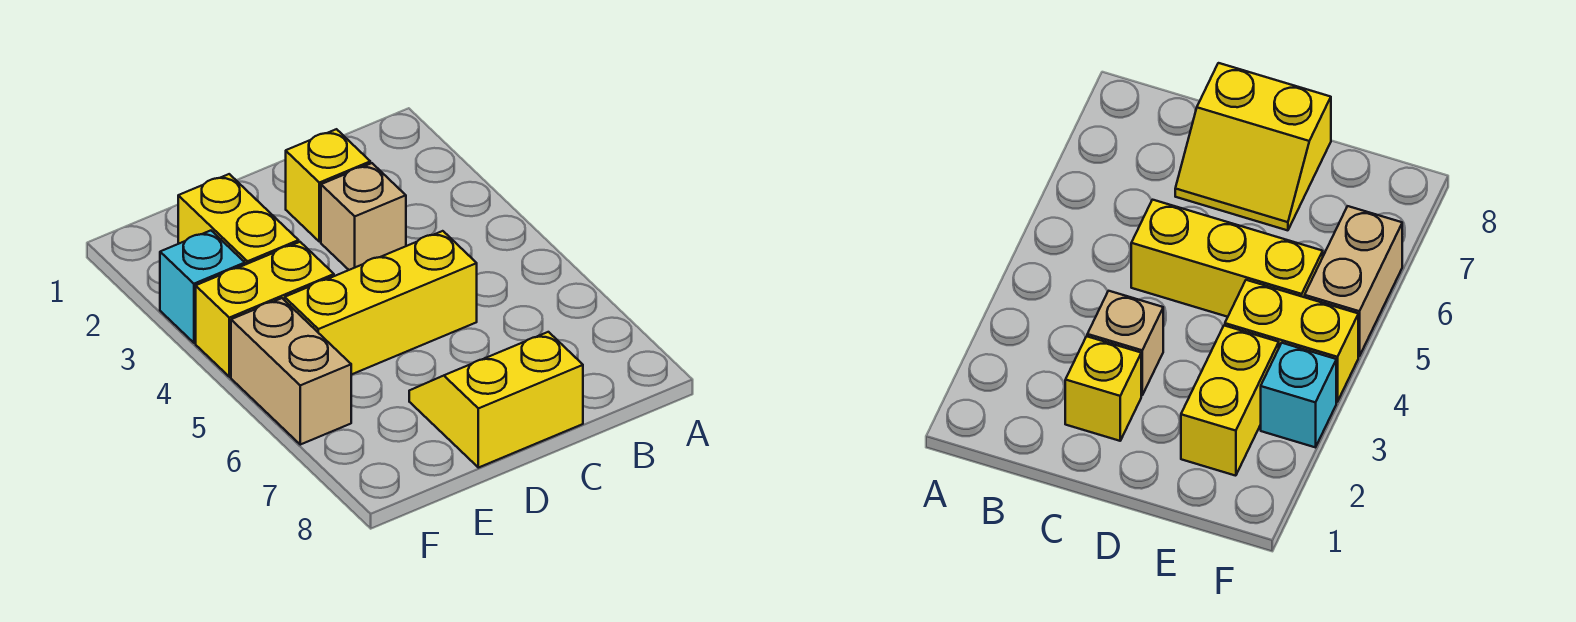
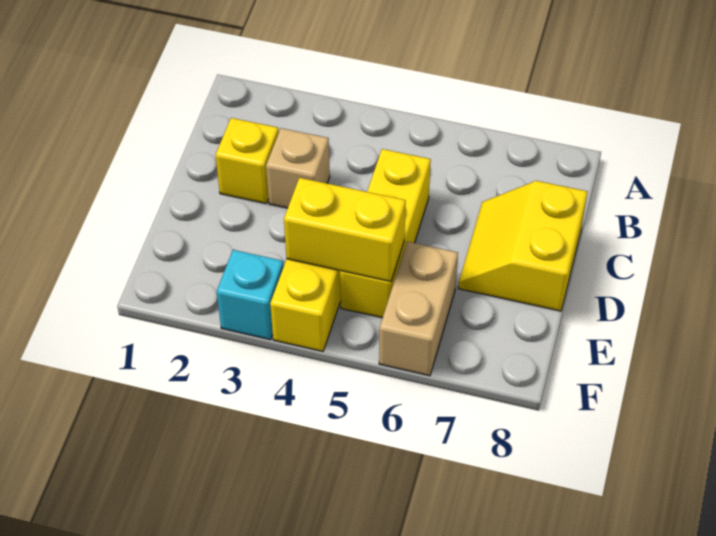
yellow 1x2 brick [178,174,299,265] -> yellow 1x2 brick moved to [284,178,406,282]
tan 1x2 brick [231,298,351,445] -> tan 1x2 brick turned to [379,242,458,376]

